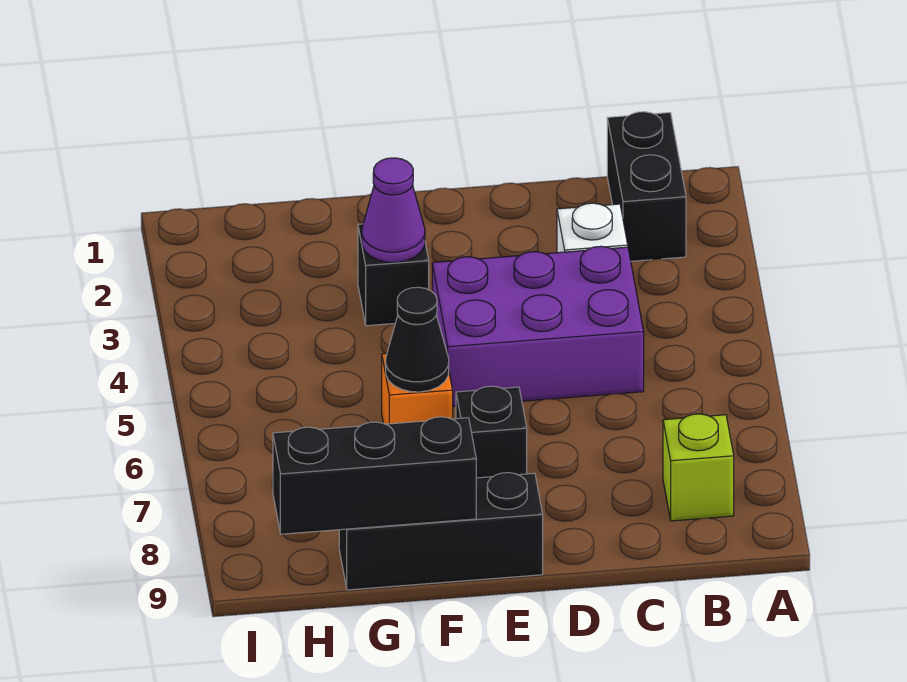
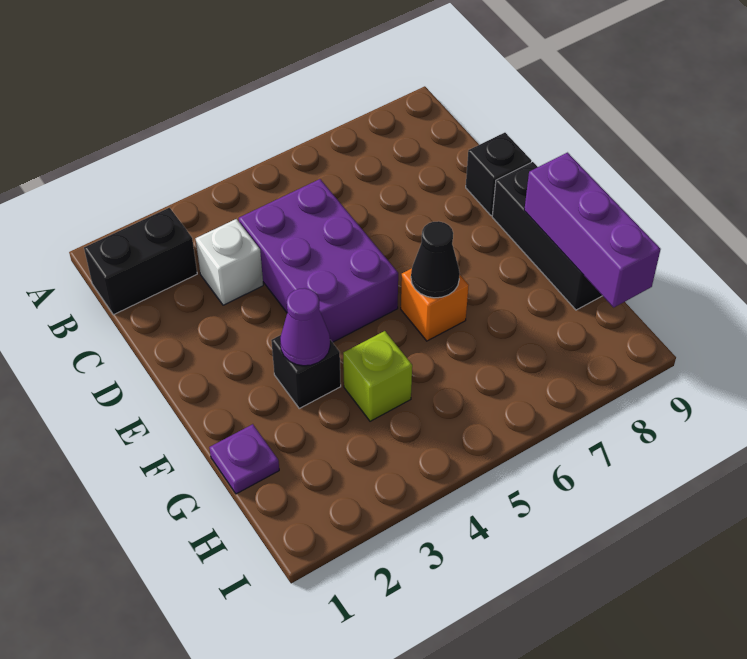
lime 1x1 brick [663,414,734,521] -> lime 1x1 brick moved to [343,331,412,421]
black 1x1 brick [456,386,527,478] -> black 1x1 brick moved to [466,133,532,216]
black 1x3 brick [273,417,476,534] -> purple 1x3 brick [524,153,661,307]
none -> purple 1x1 plate [209,424,279,494]

